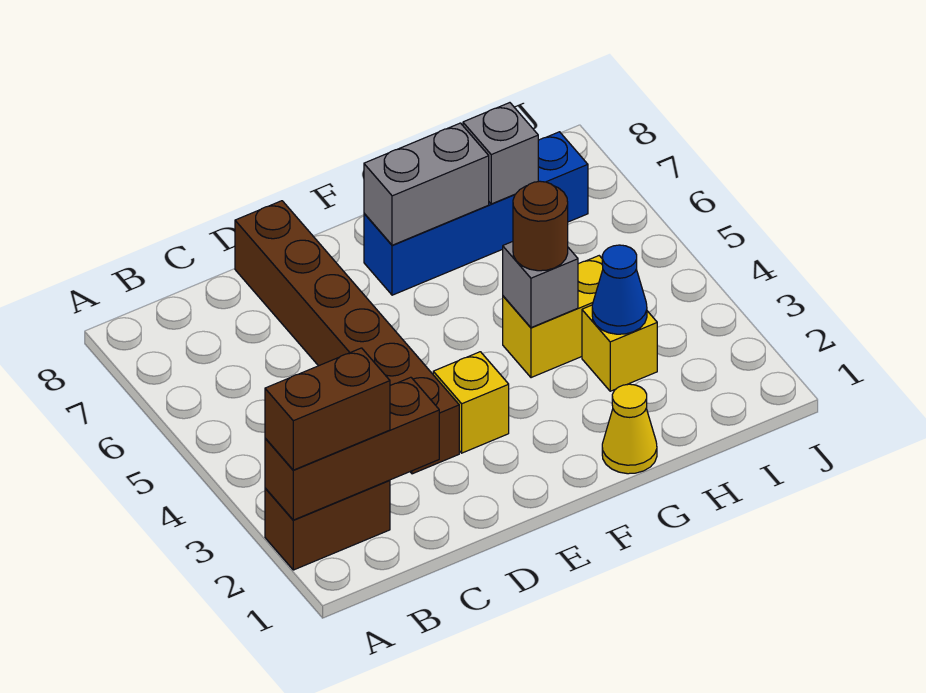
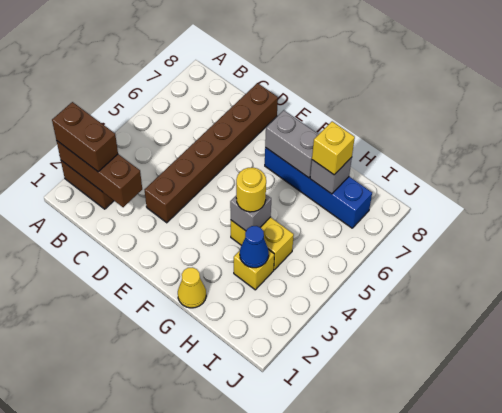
yellow 1x1 brick [433,352,509,453] -> yellow 1x1 brick moved to [312,121,355,175]
brown 1x1 round brick [513,181,568,271] -> yellow 1x1 round brick [236,167,266,212]

